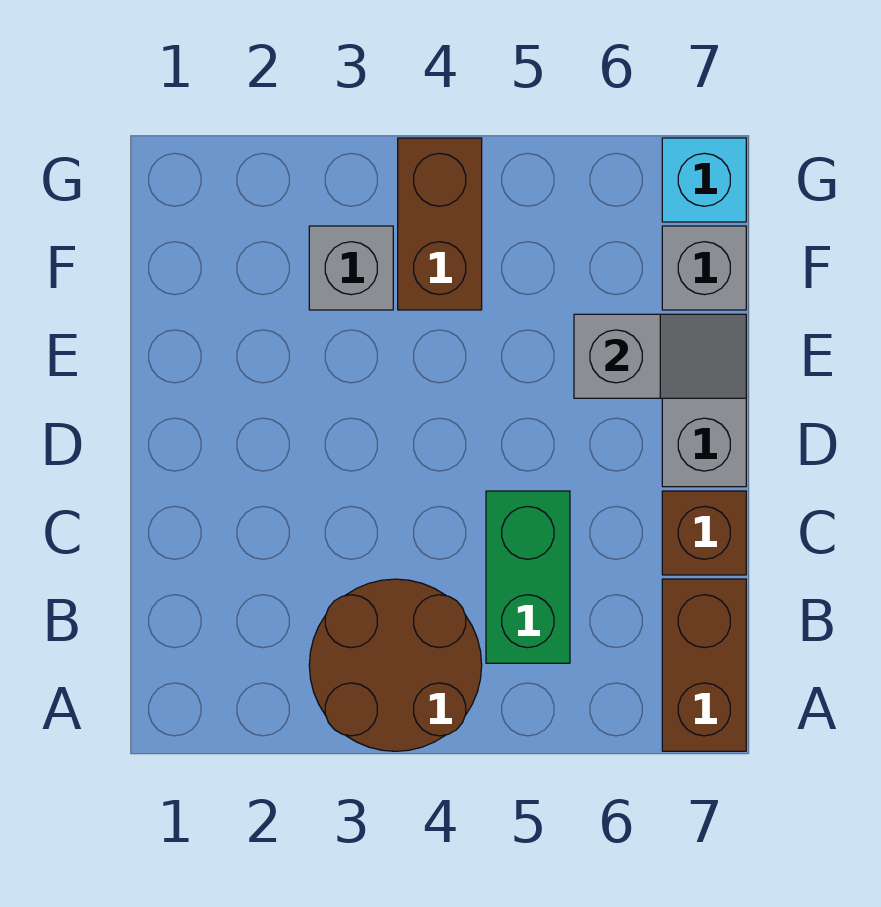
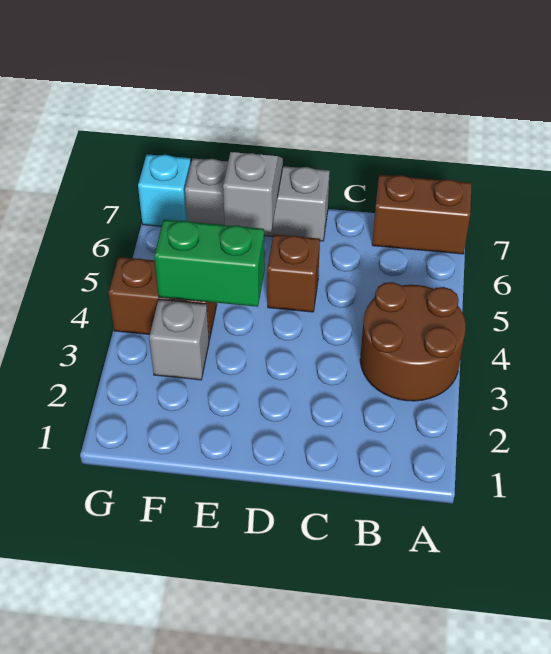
green 1x2 brick [486,491,570,663] -> green 1x2 brick moved to [154,220,265,307]
brown 1x1 brick [662,491,746,575] -> brown 1x1 brick moved to [267,234,320,312]

